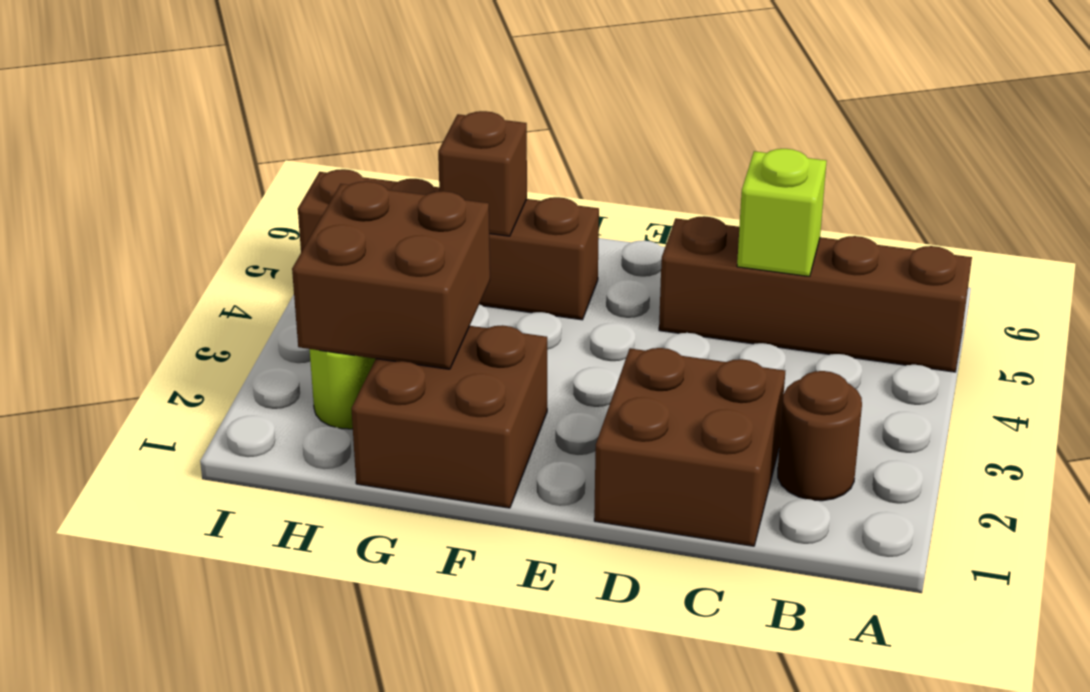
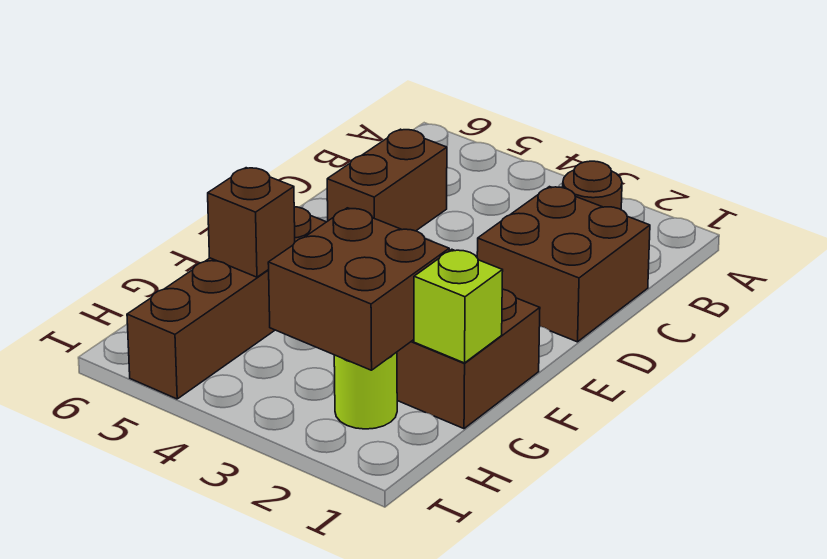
brown 1x4 brick [659,216,972,372] -> brown 1x2 brick [327,129,447,231]
lime 1x1 brick [737,149,826,276] -> lime 1x1 brick moved to [414,249,503,363]

